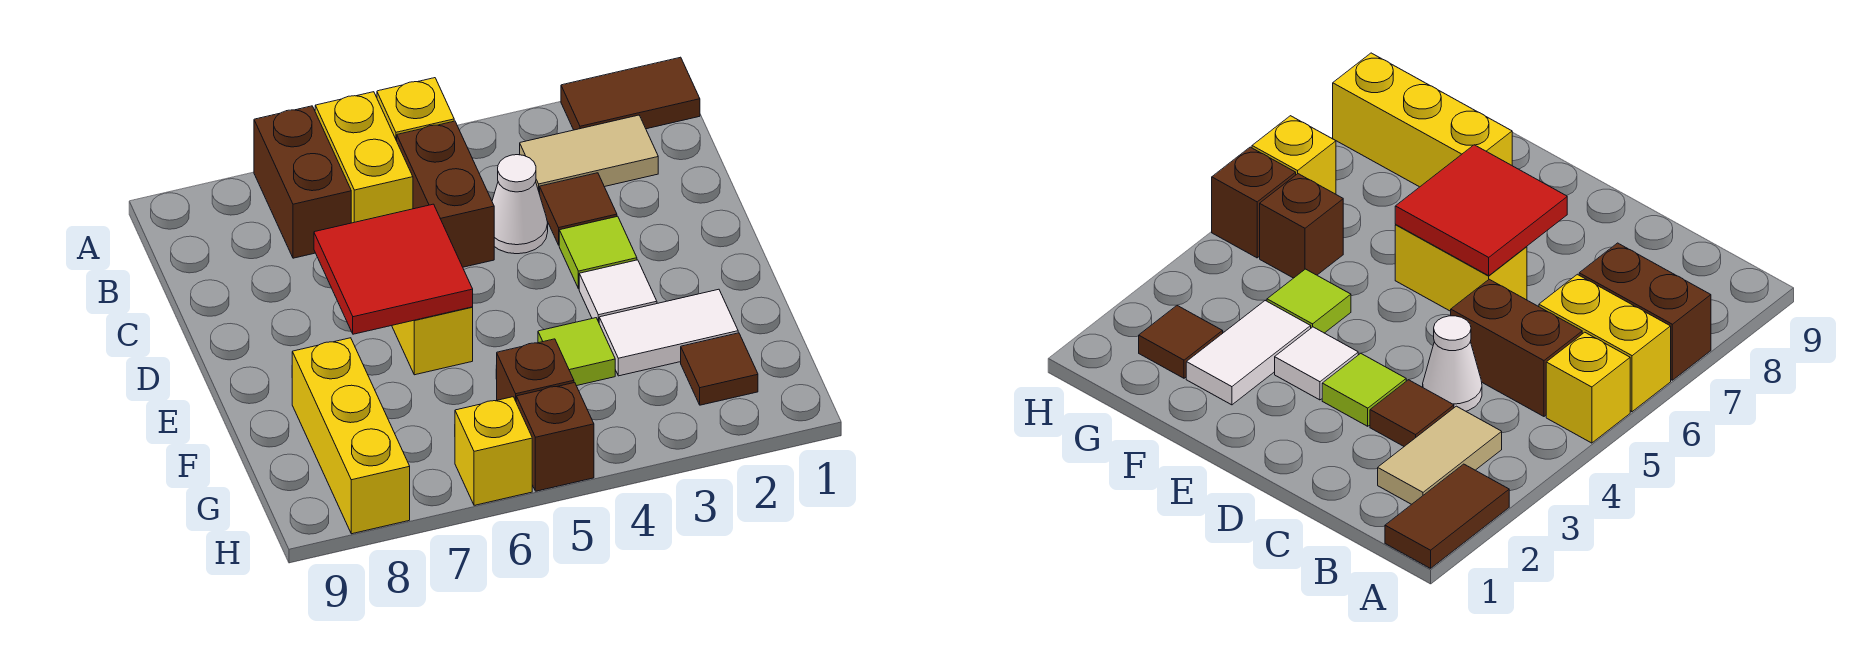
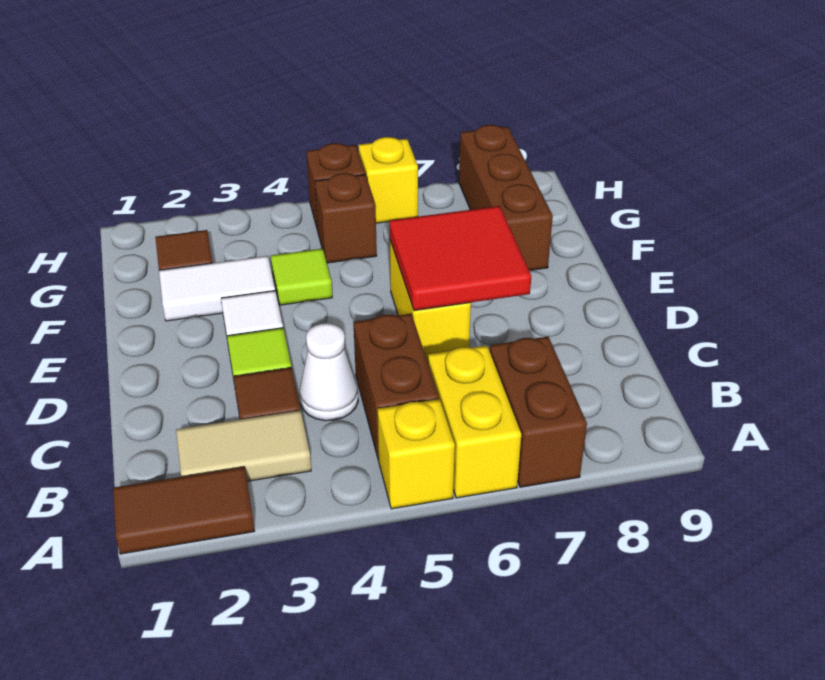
yellow 1x3 brick [292,338,410,534] -> brown 1x3 brick [459,125,553,270]

